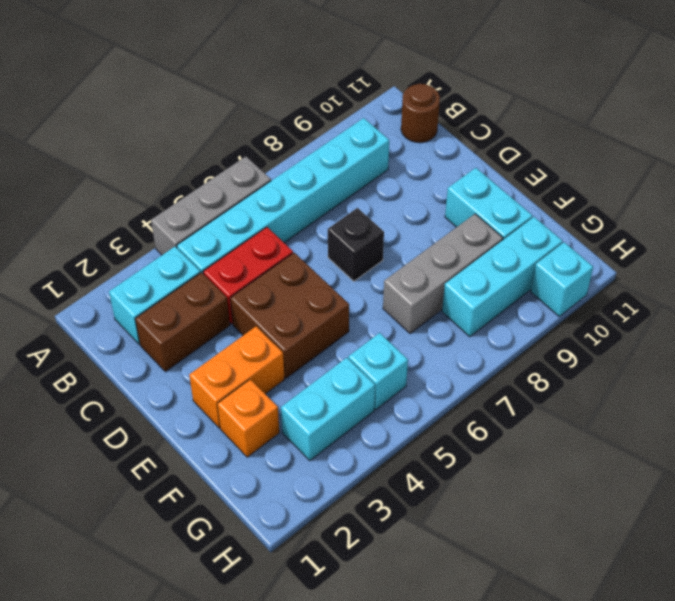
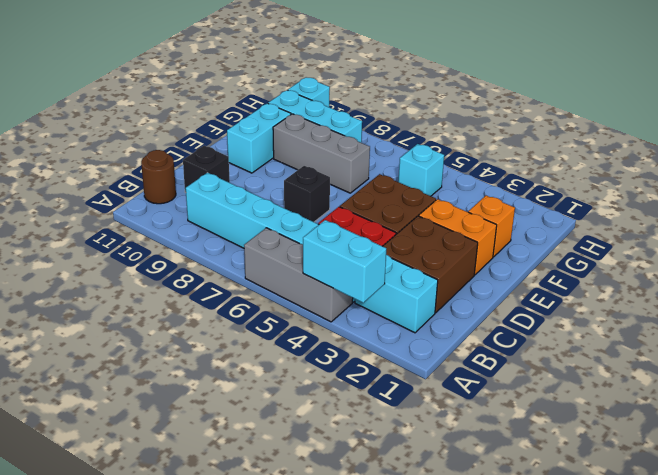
brown 1x2 brick [135,273,230,372] -> brown 2x2 brick [383,216,478,313]
none -> black 1x1 brick [183,146,230,193]
cyan 1x2 brick [281,358,375,461] -> cyan 1x2 brick moved to [303,220,386,303]

